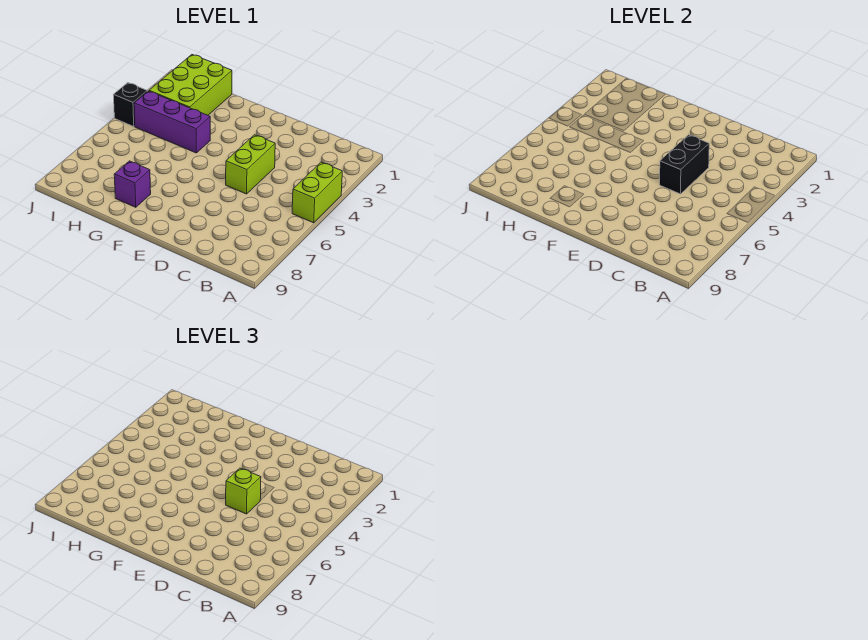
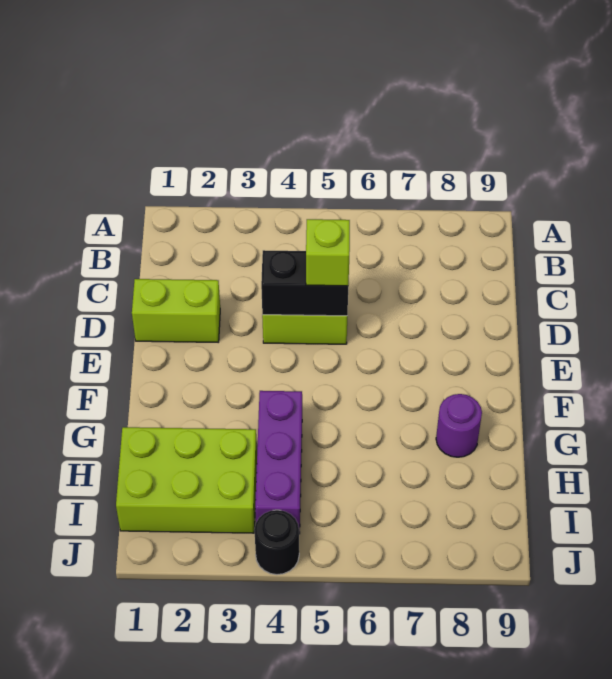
lime 1x2 brick [292,162,342,223] -> lime 1x2 brick moved to [132,279,220,342]
purple 1x1 brick [114,161,151,207] -> purple 1x1 round brick [436,394,482,457]
black 1x1 brick [113,83,147,127] -> black 1x1 round brick [254,510,299,575]

